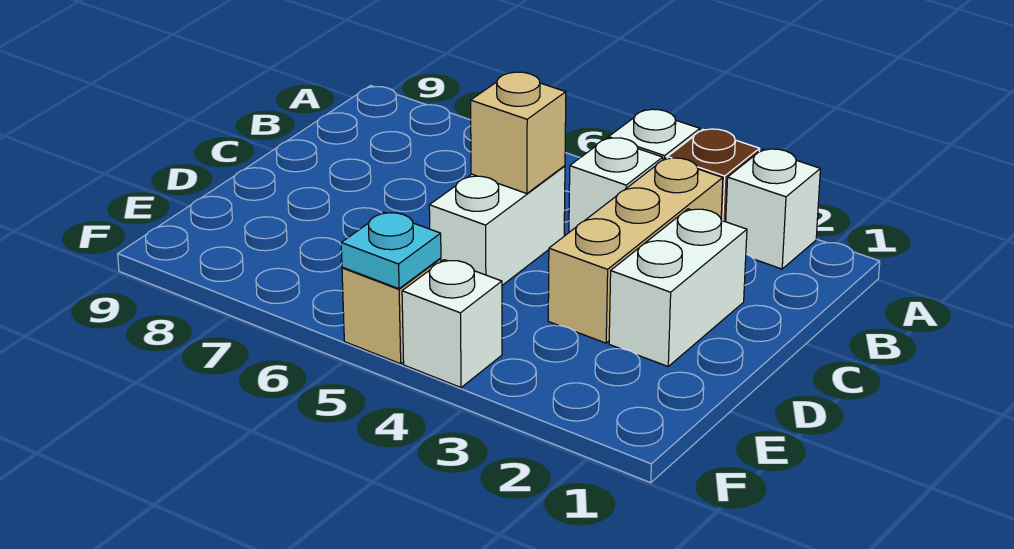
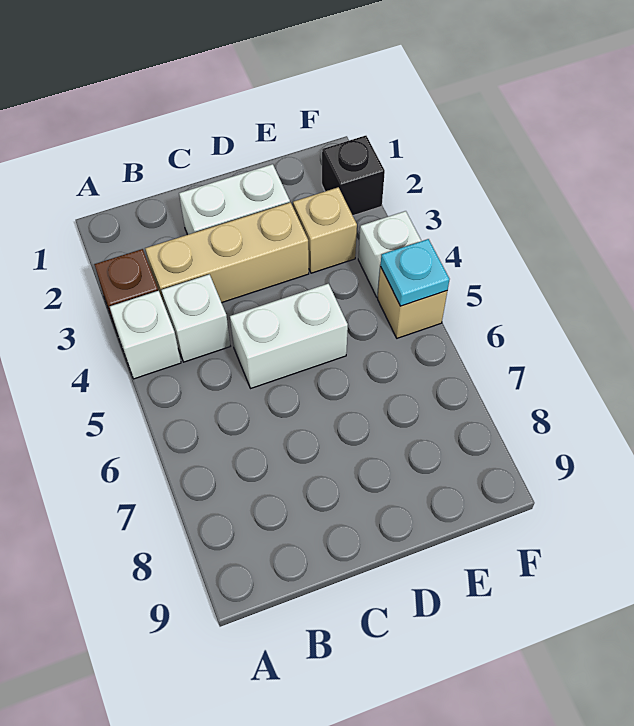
white 1x1 brick [726,149,820,269] -> none
tan 1x1 brick [471,72,566,194] -> tan 1x1 brick moved to [293,187,357,273]
none -> black 1x1 brick [322,136,385,216]

